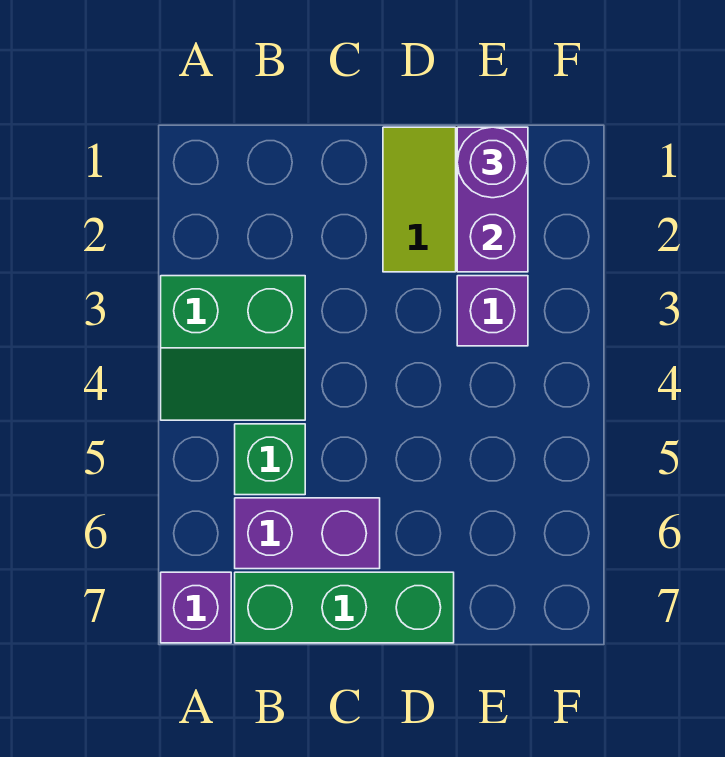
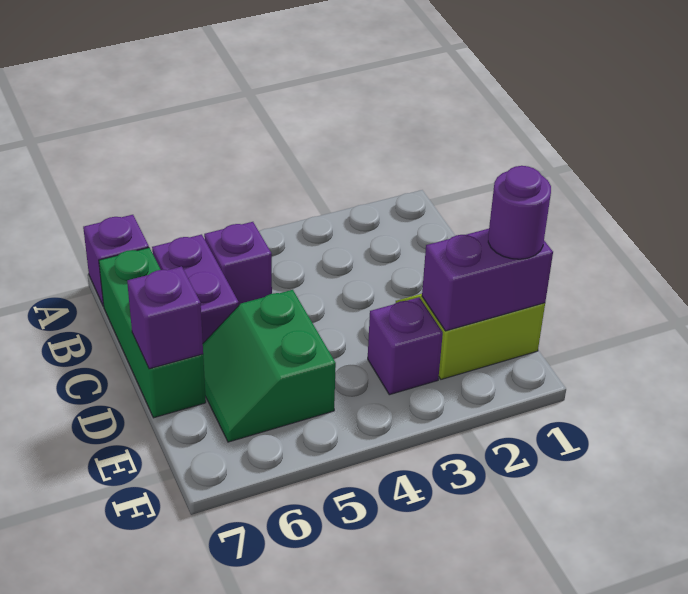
green 2x2 slope [161,276,305,420] -> green 2x2 slope moved to [203,290,336,442]
green 1x1 brick [235,424,305,495] -> purple 1x1 brick [204,222,272,305]
none -> purple 1x1 brick [127,266,203,369]

